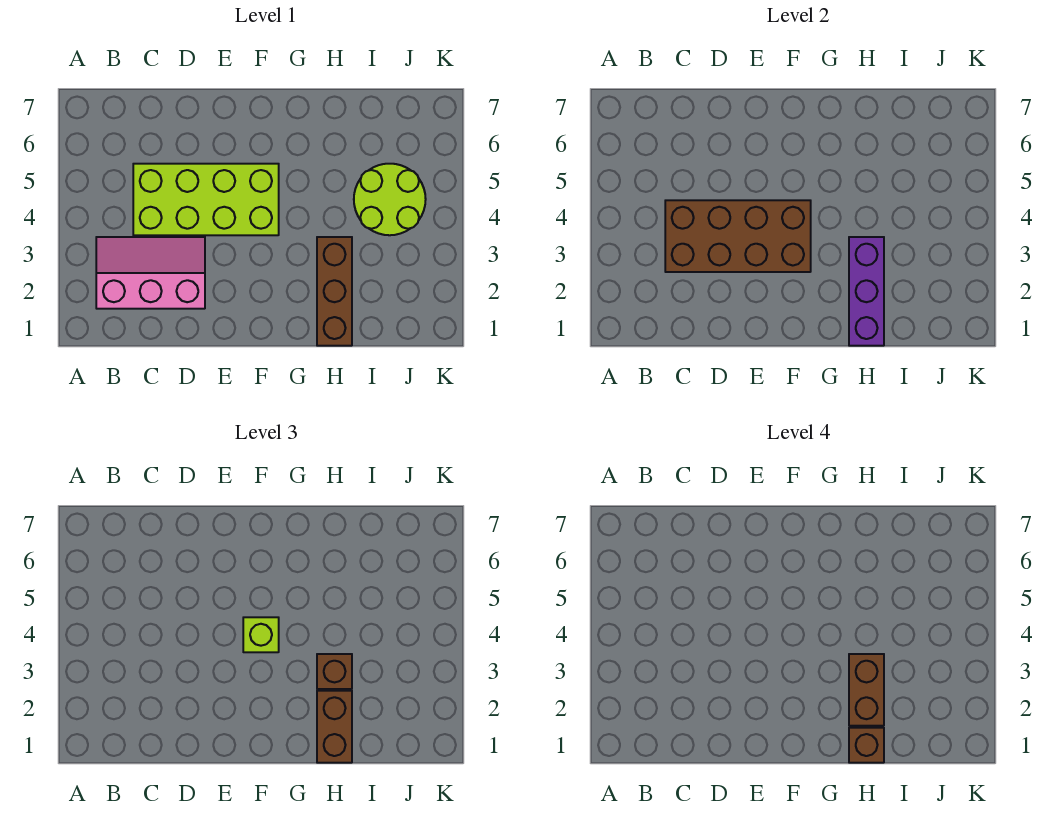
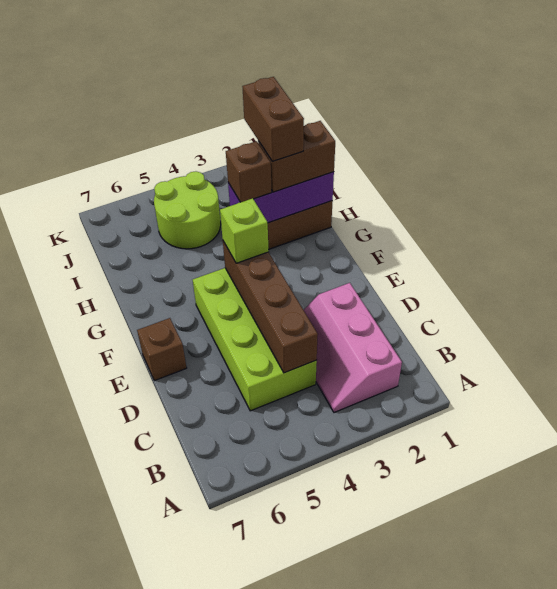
brown 2x4 brick [665,200,811,272] -> brown 1x4 brick [223,241,318,373]
brown 1x1 brick [849,728,884,763] -> brown 1x1 brick moved to [137,318,187,381]
brown 1x2 brick [849,654,884,726] -> brown 1x2 brick turned to [242,77,304,161]

